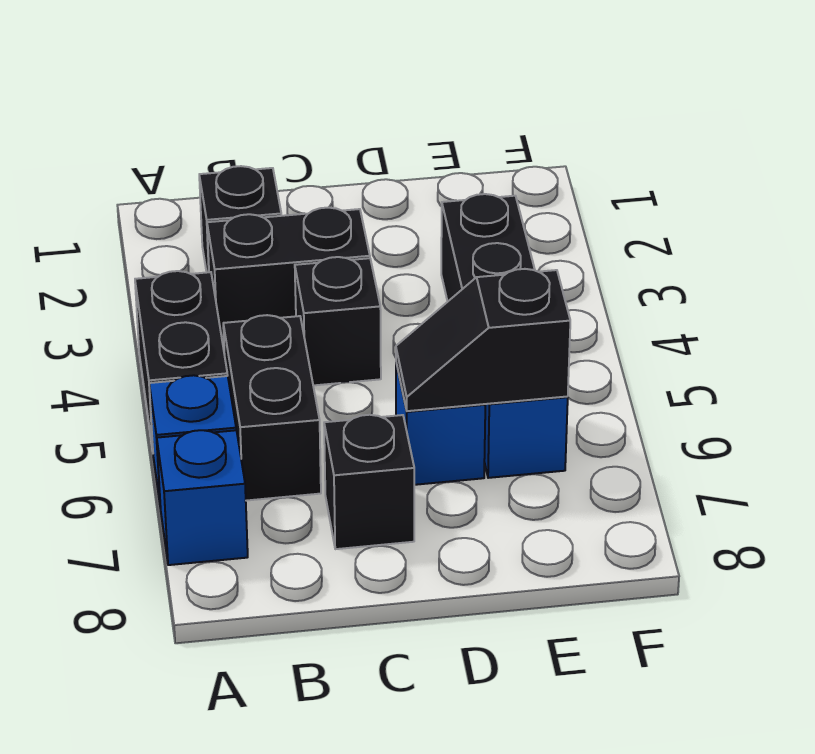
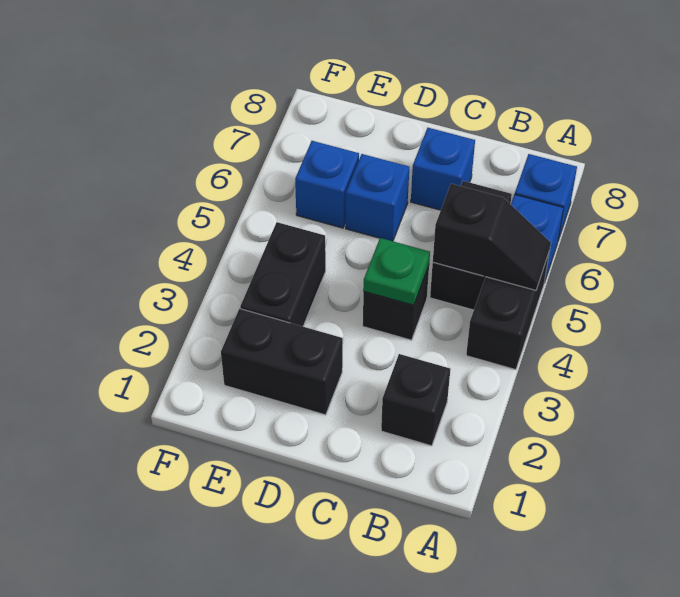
black 1x2 brick [207,208,370,342] -> black 1x2 brick moved to [221,309,343,415]
none -> green 1x1 plate [363,238,430,305]
black 1x1 brick [324,415,414,549] -> blue 1x1 brick [411,128,475,210]
black 1x2 slope [396,269,570,411] -> black 1x2 slope moved to [433,184,551,290]

